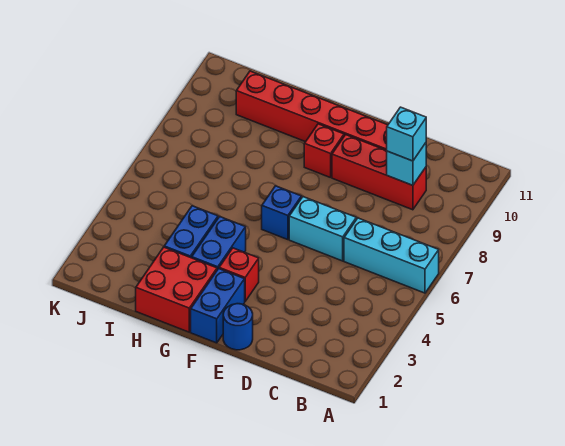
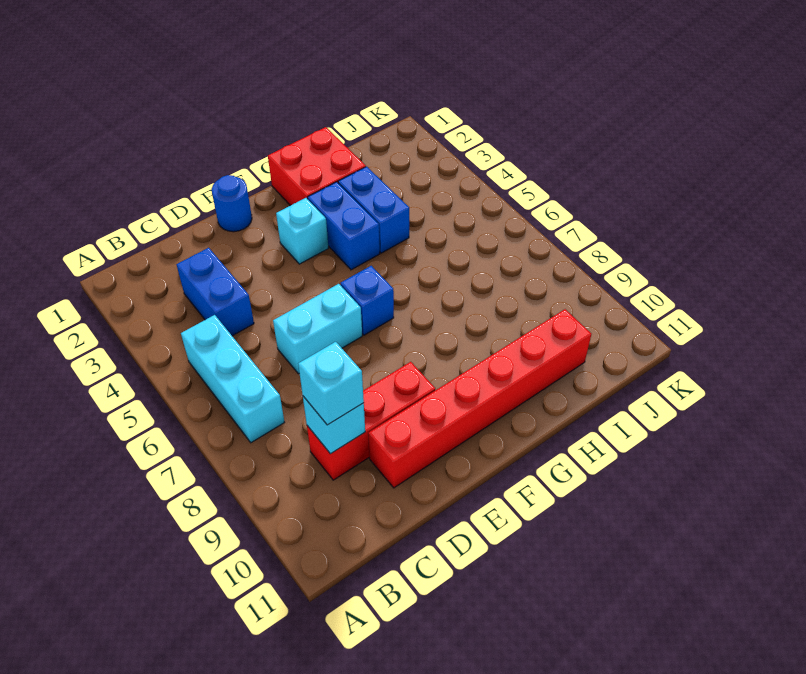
cyan 1x3 brick [344,218,439,293] -> cyan 1x3 brick turned to [181,315,285,443]
blue 1x2 brick [191,269,245,343] -> blue 1x2 brick moved to [177,248,254,336]
red 1x1 brick [219,248,259,301] -> cyan 1x1 brick [276,198,328,264]
red 1x1 brick [304,124,344,178] -> none

